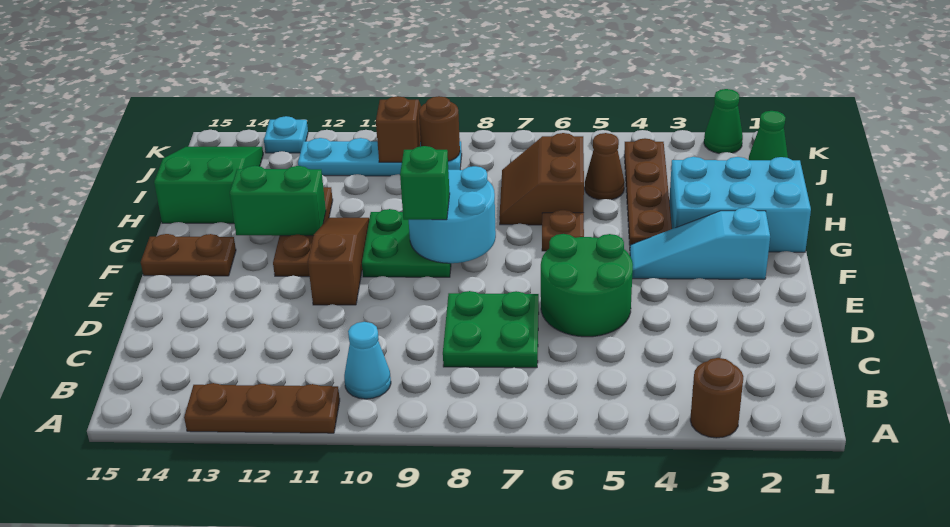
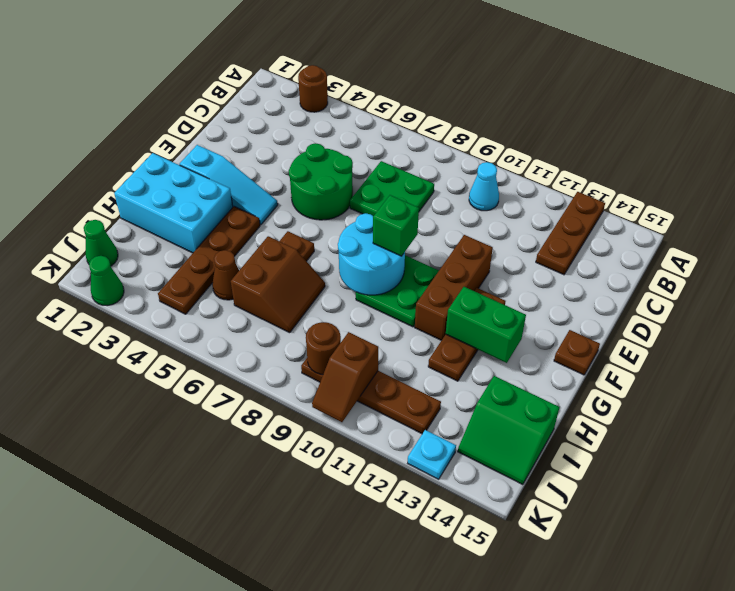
brown 1x3 plate [184,383,340,433] -> brown 1x3 plate turned to [536,192,605,275]
brown 1x3 slope [308,218,369,305] -> brown 1x3 brick [415,235,493,340]
brown 1x2 plate [141,234,236,276] -> brown 1x1 plate [554,330,600,375]
green 2x3 slope [154,147,263,224] -> green 2x2 slope [458,376,559,485]
cyan 1x4 plate [298,138,462,176] -> brown 1x4 plate [301,358,441,434]

